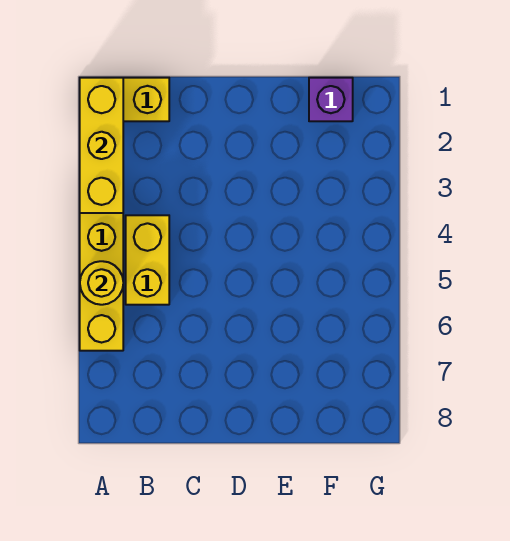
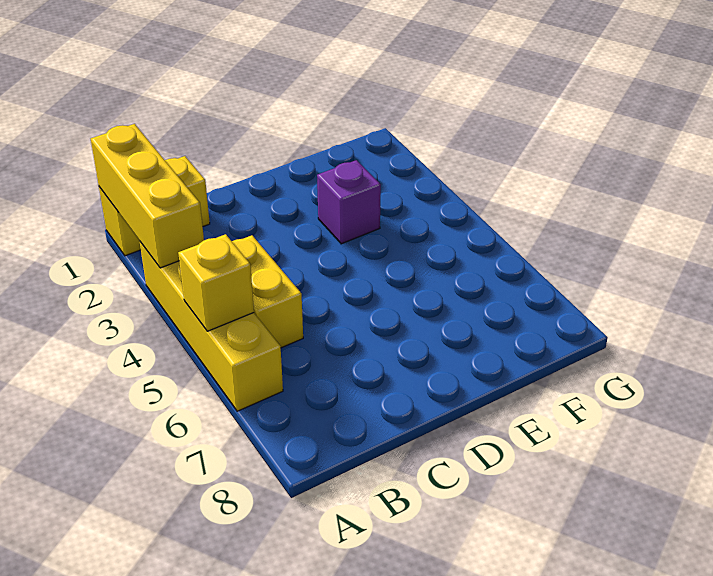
yellow 1x1 round brick [80,261,123,305] -> yellow 1x1 brick [178,234,254,331]
purple 1x1 brick [309,78,353,121] -> purple 1x1 brick moved to [317,160,381,244]

